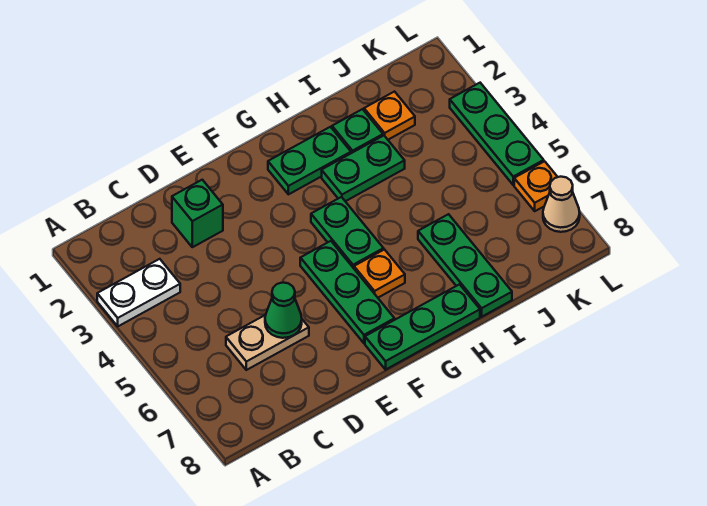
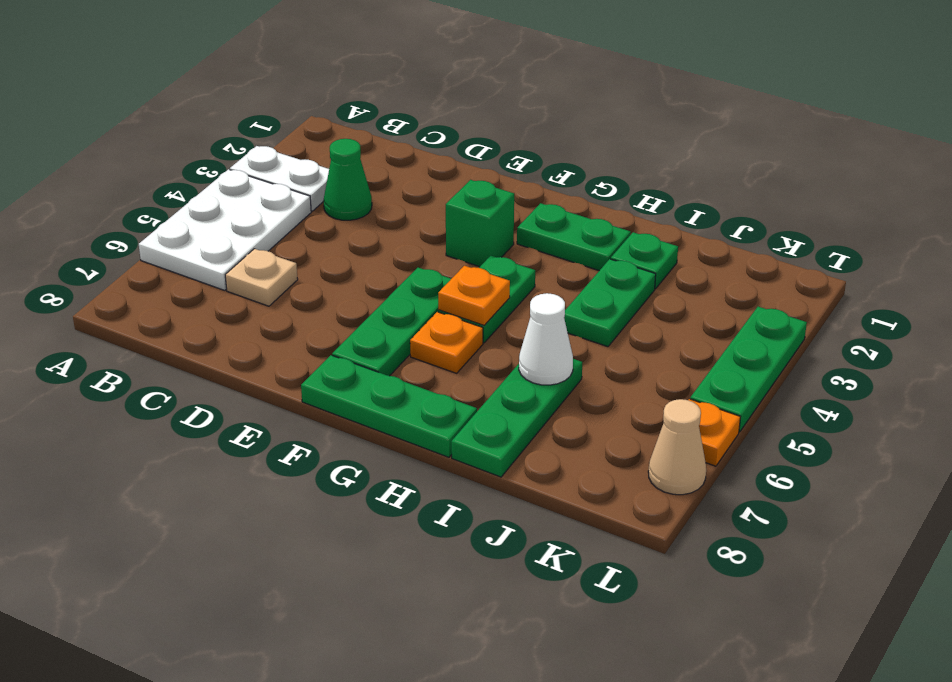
none -> white 2x3 plate [139,169,311,290]
tan 1x2 plate [226,315,309,370] -> tan 1x1 plate [225,249,298,306]
green 1x1 brick [172,180,223,247] -> green 1x1 brick moved to [446,180,514,267]
green 1x1 cone [265,283,302,338] -> green 1x1 cone moved to [323,139,372,220]
green 1x2 plate [322,136,405,201] -> green 1x2 plate turned to [564,259,656,347]
none -> white 1x1 cone [519,293,573,385]
orange 1x1 plate [364,92,415,140] -> orange 1x1 plate moved to [438,266,510,325]

